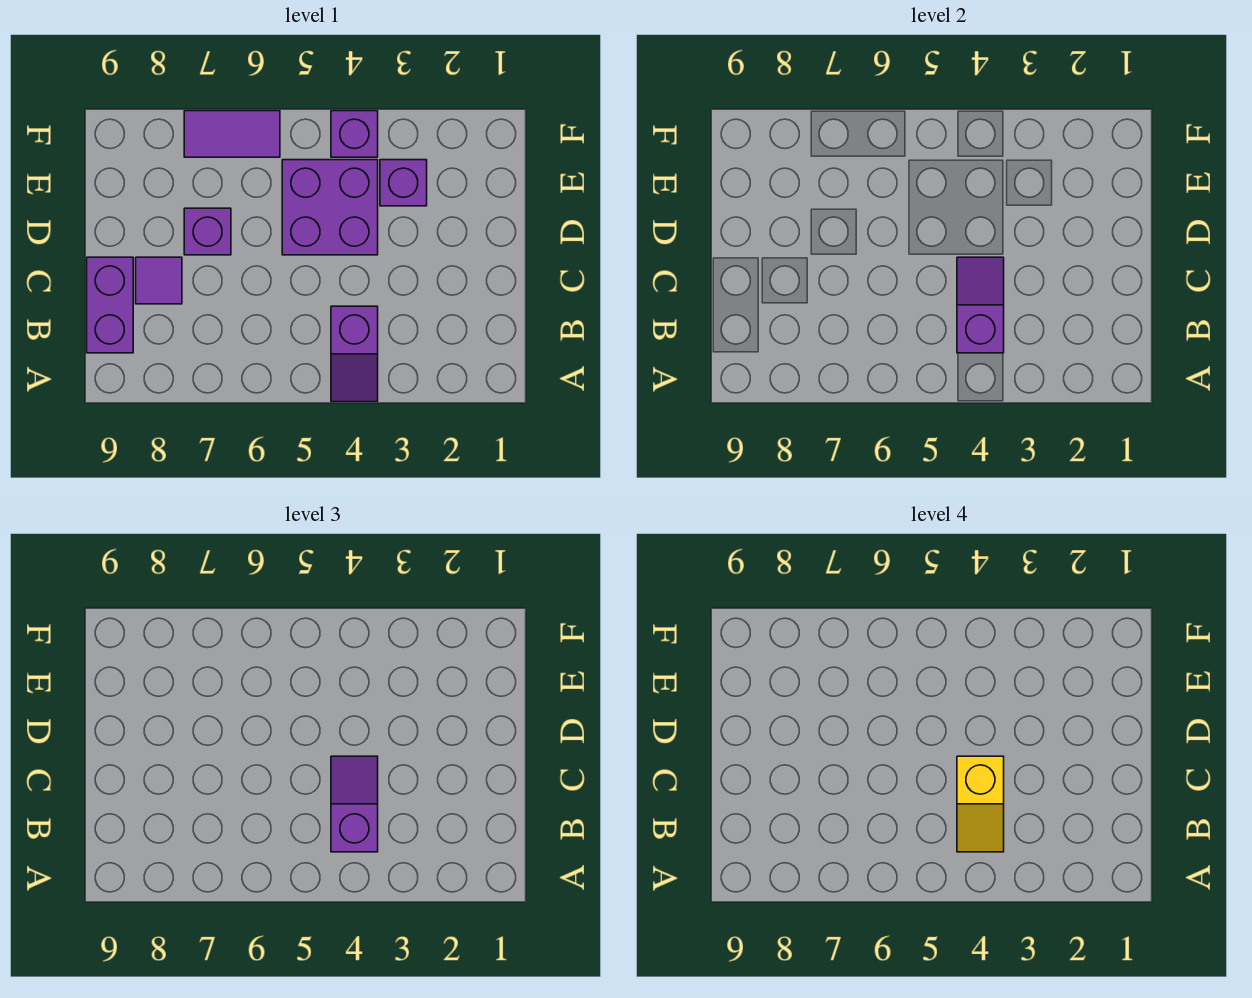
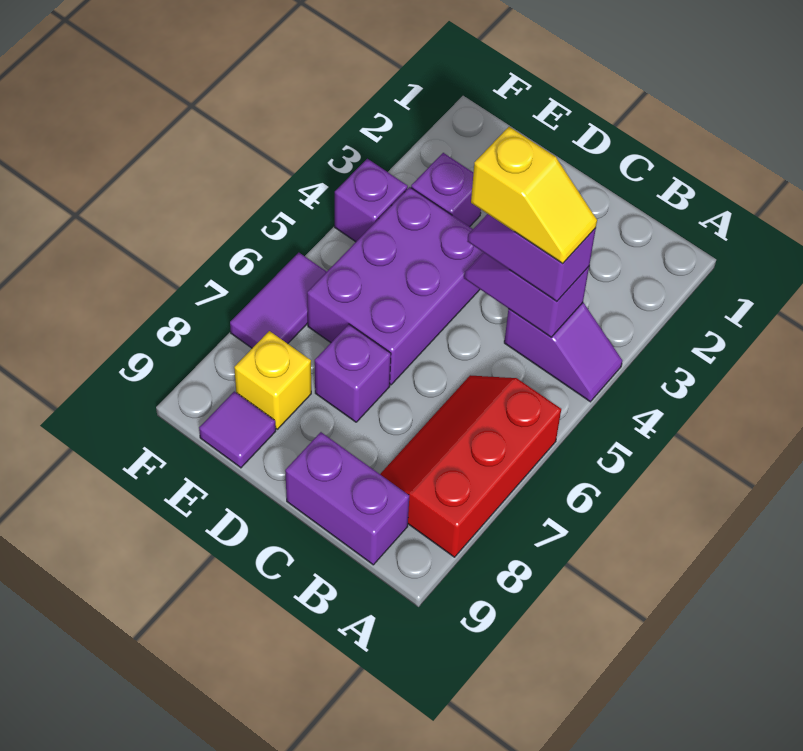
none -> red 2x3 slope [380,375,561,557]
purple 1x1 tile [136,257,182,304] -> purple 1x1 tile moved to [199,391,276,468]
purple 2x2 brick [282,160,378,255] -> purple 2x3 brick [307,187,483,385]
none -> yellow 1x1 brick [234,331,311,429]

